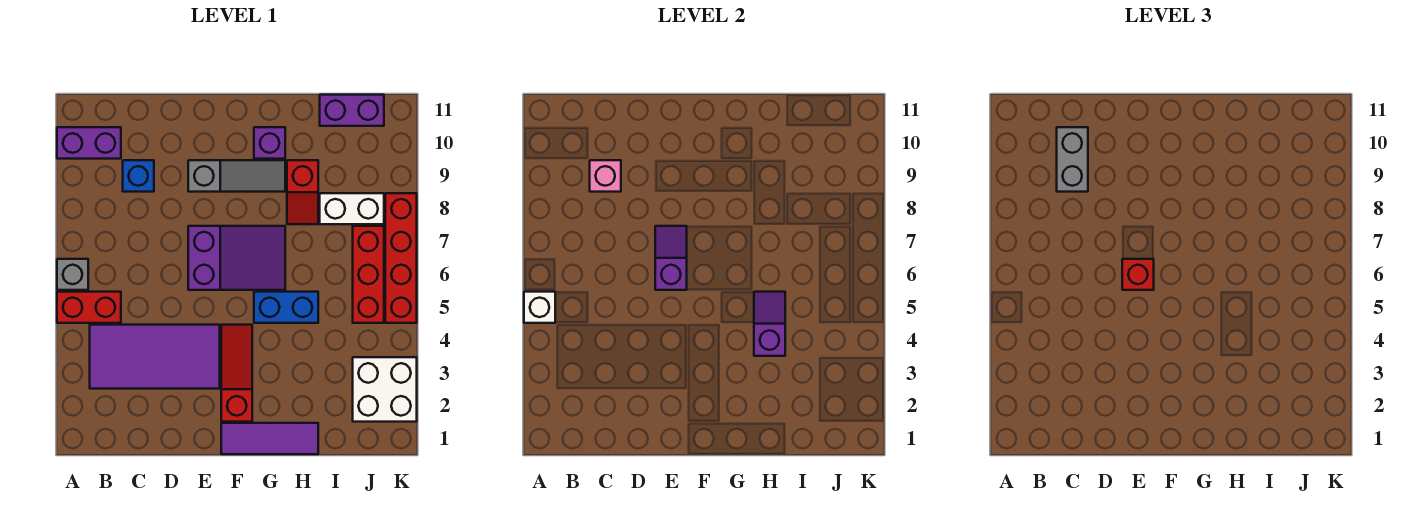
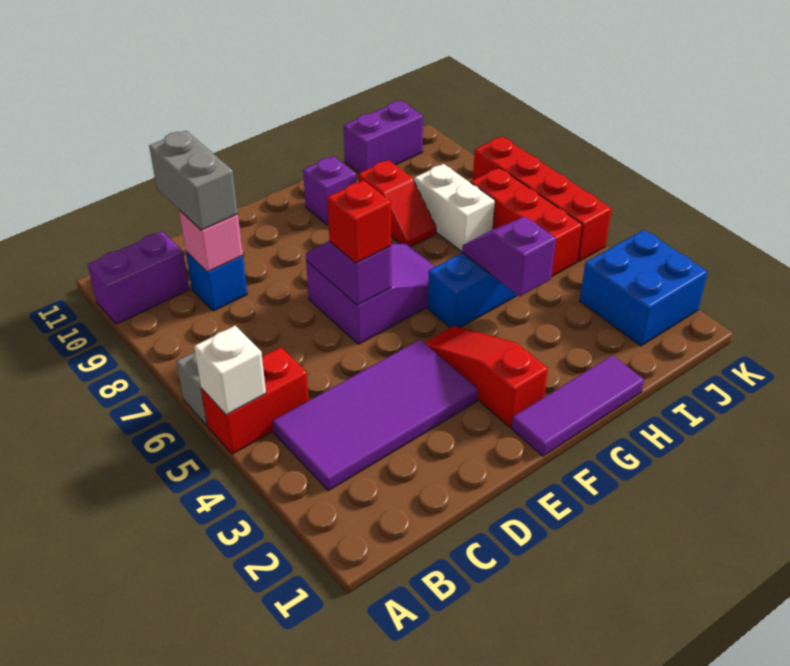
grey 1x3 slope [188,160,285,192] -> none
white 1x2 brick [320,193,384,224] -> white 1x2 brick turned to [414,164,495,252]
white 2x2 brick [353,357,417,422] -> blue 2x2 brick [580,230,708,346]

